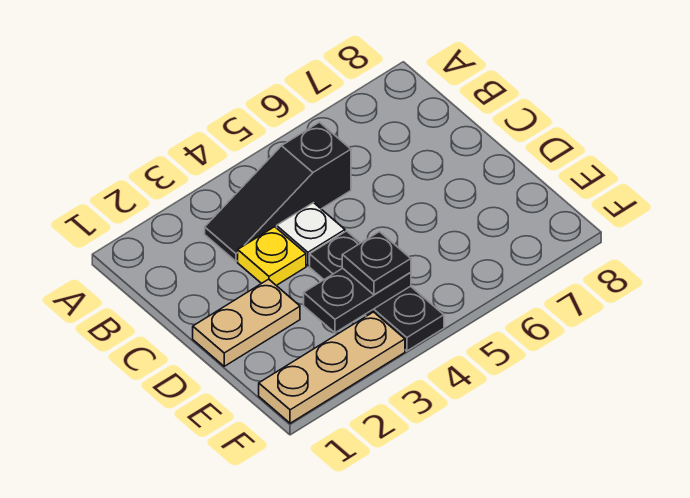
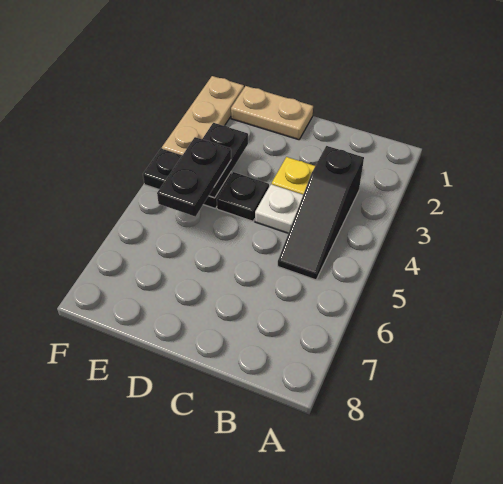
black 1x3 slope [205,122,351,261] -> black 1x3 slope turned to [278,146,364,280]
tan 1x2 plate [193,279,300,366] -> tan 1x2 plate turned to [231,86,313,140]
black 1x1 plate [342,232,411,295] -> black 1x2 plate [157,137,231,217]

